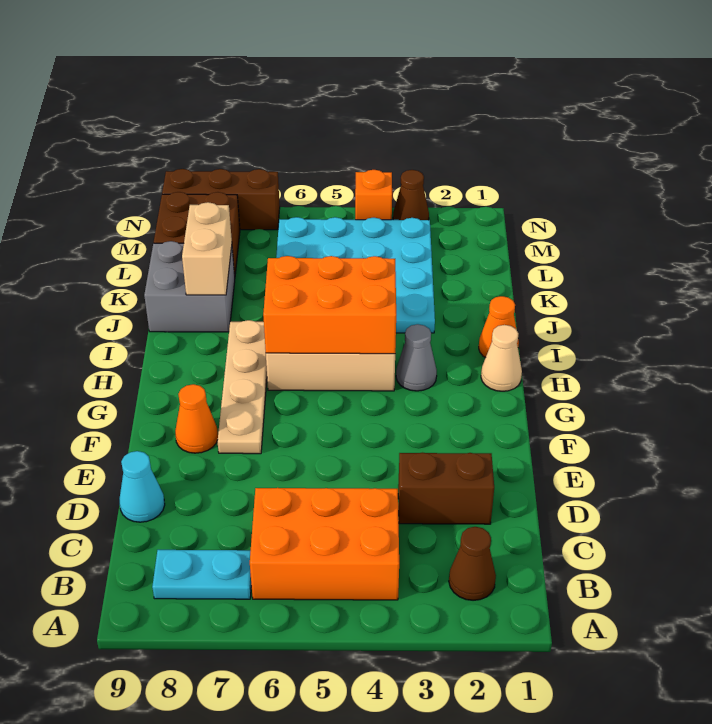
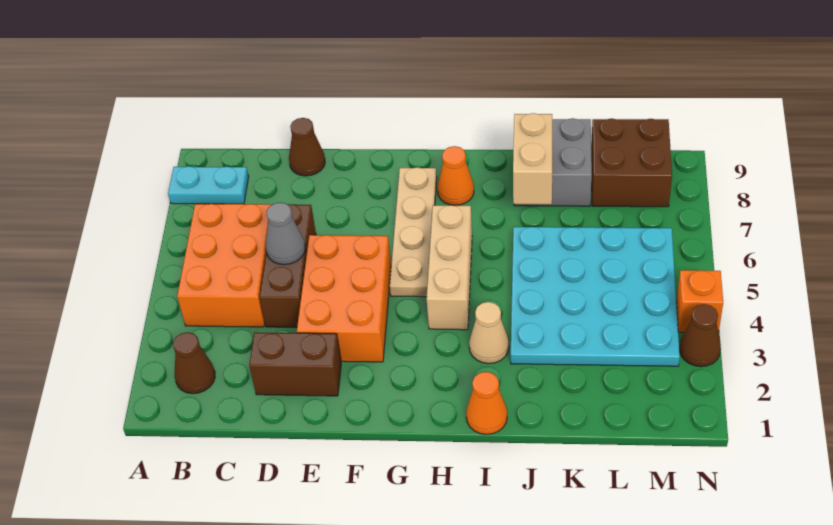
cyan 1x2 plate [152,550,251,599] -> cyan 1x2 plate turned to [168,166,249,204]
brown 1x2 brick [398,453,494,524] -> brown 1x2 brick turned to [249,332,341,396]
cyan 1x1 cone [119,451,165,522] -> brown 1x1 cone [289,118,325,176]
tan 1x4 plate [217,320,267,454] -> tan 1x4 plate turned to [390,167,437,297]
orange 1x1 cone [175,384,218,453] -> orange 1x1 cone moved to [437,146,474,205]
tan 1x1 cone [481,325,522,391] -> tan 1x1 cone moved to [469,302,509,364]
grey 1x1 cone [396,324,437,391] -> grey 1x1 cone moved to [266,202,305,265]
orange 2x3 brick [263,256,396,354] -> orange 2x3 brick moved to [297,235,391,362]
tan 1x2 brick [182,202,232,295] -> tan 1x2 brick turned to [513,113,552,204]
brown 1x3 brick [162,169,280,230] -> brown 1x3 brick moved to [260,204,316,327]

